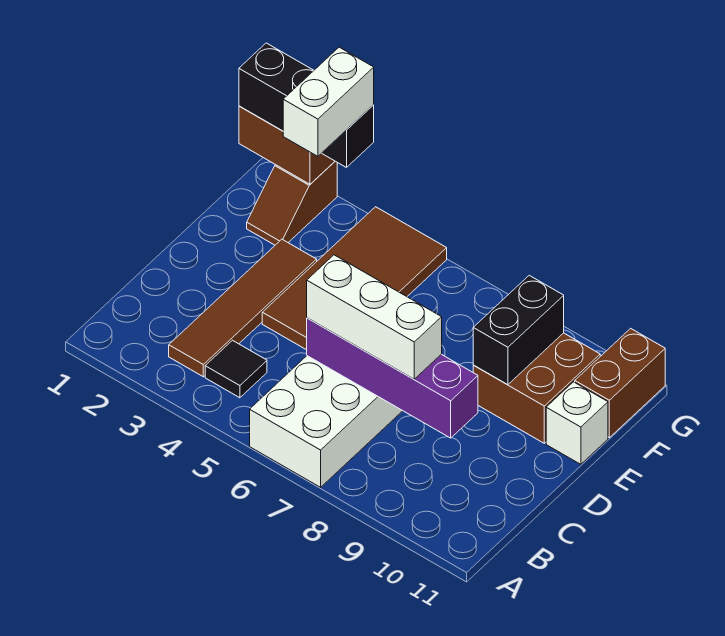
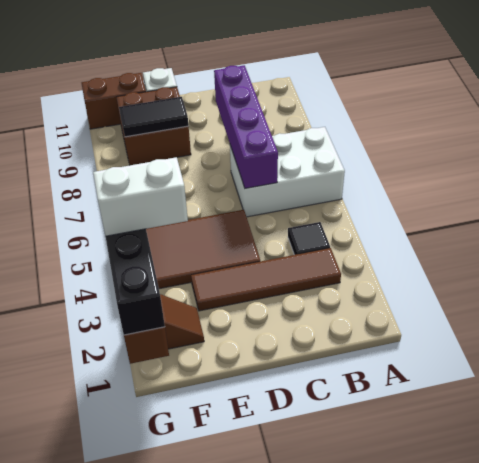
white 1x3 brick [307,255,442,379] -> none
black 1x2 brick [473,275,564,385] -> black 1x2 tile [119,97,188,137]

